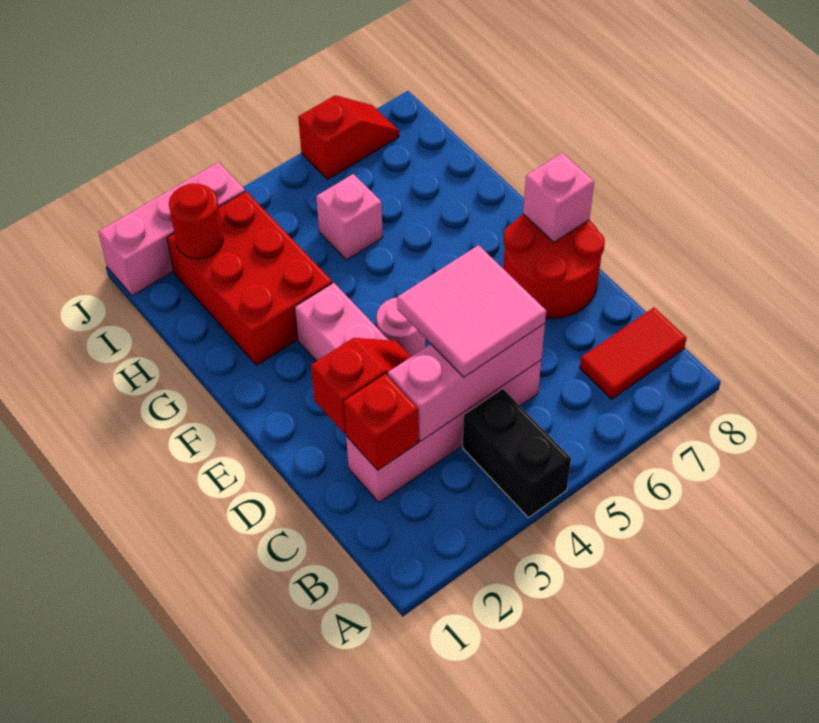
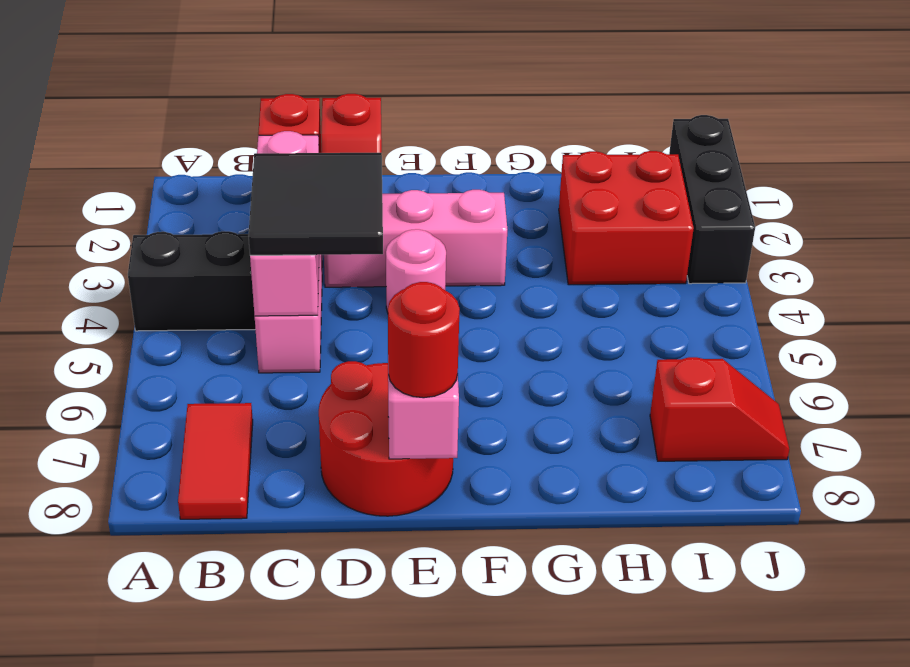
pink 2x2 tile [397,245,546,377] -> black 2x2 tile [248,153,383,255]
red 2x3 brick [167,191,332,365] -> red 2x2 brick [559,151,694,285]
pink 1x1 brick [316,174,383,260] -> none
red 1x1 round brick [169,183,223,259] -> red 1x1 round brick moved to [388,282,460,398]
pink 1x3 brick [98,162,245,296] -> black 1x3 brick [669,115,755,284]
red 1x2 slope [298,95,399,179] -> red 1x2 slope turned to [650,357,789,461]

